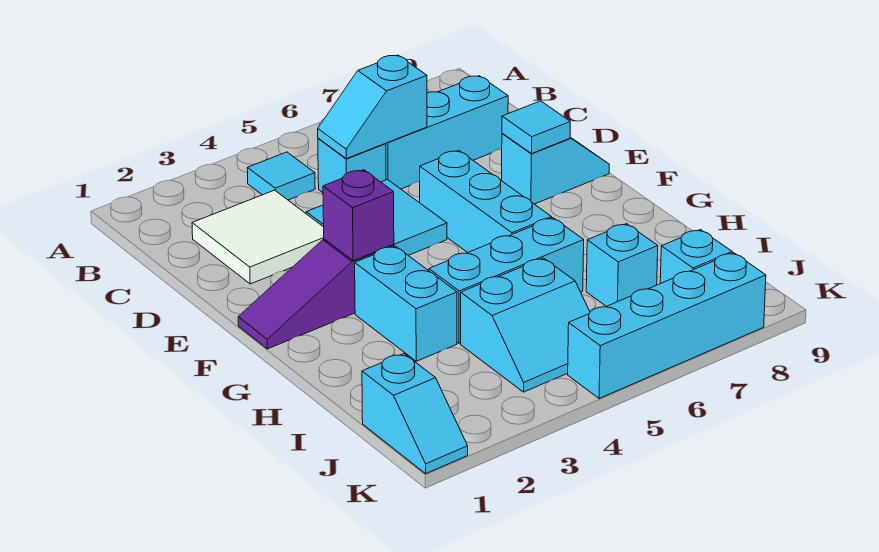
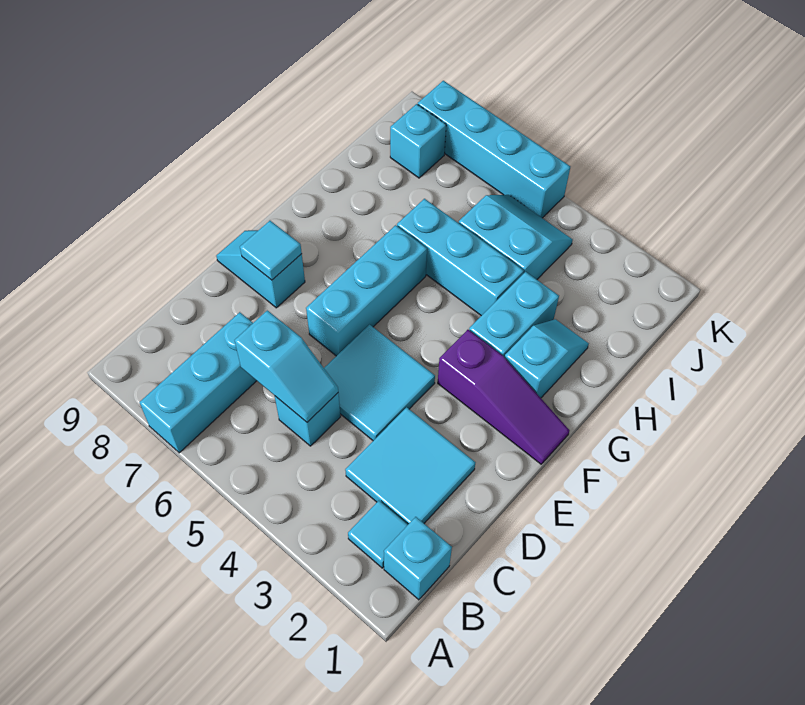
cyan 1x1 tile [247,152,315,200] -> cyan 1x1 tile moved to [348,501,408,568]
white 2x2 tile [192,190,324,284] -> cyan 2x2 tile [345,407,475,524]
cyan 1x3 brick [386,76,508,189] -> cyan 1x3 brick turned to [140,312,257,453]
purple 1x1 brick [323,170,394,261] -> none
cyan 1x1 brick [586,224,658,306] -> cyan 1x1 brick moved to [384,517,452,600]
cyan 1x2 slope [362,354,468,474] -> cyan 1x2 slope moved to [505,319,589,398]

